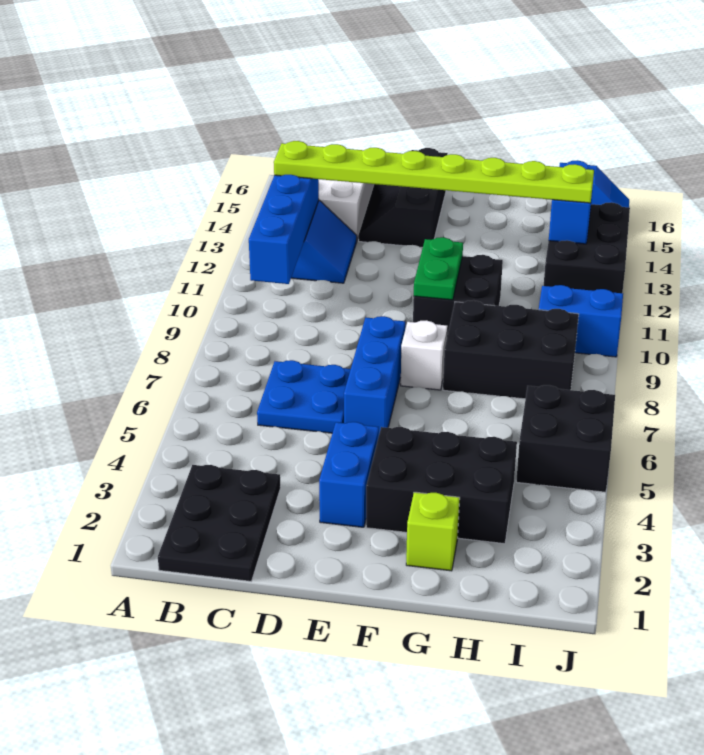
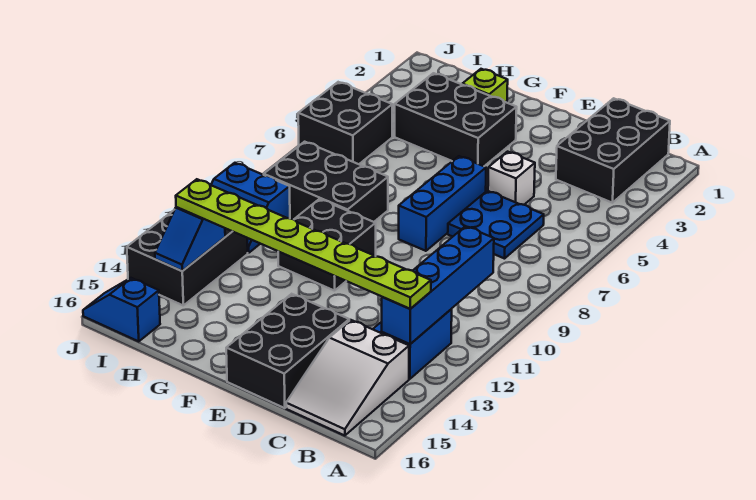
black 2x3 plate [158,465,281,581] -> black 2x3 brick [556,98,670,203]
black 2x3 slope [359,148,448,247] -> black 2x3 brick [226,294,349,408]
blue 1x2 brick [319,422,379,527] -> none
white 1x1 brick [401,320,448,390] -> white 1x1 brick moved to [488,152,535,205]
green 1x2 plate [414,237,463,300] -> none

